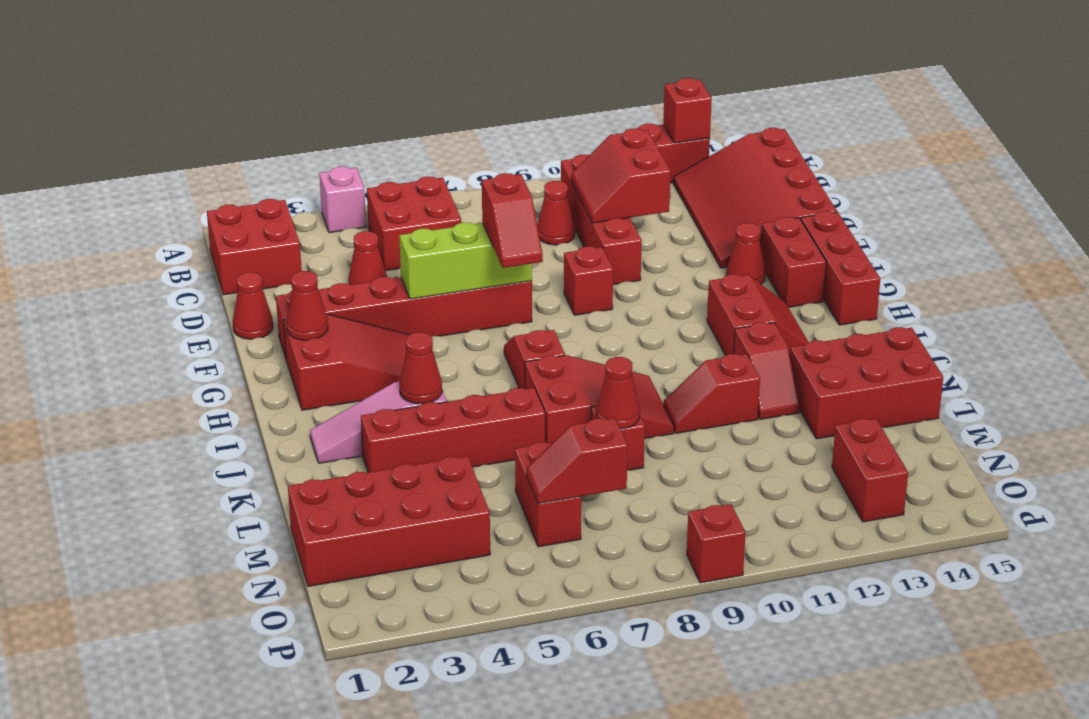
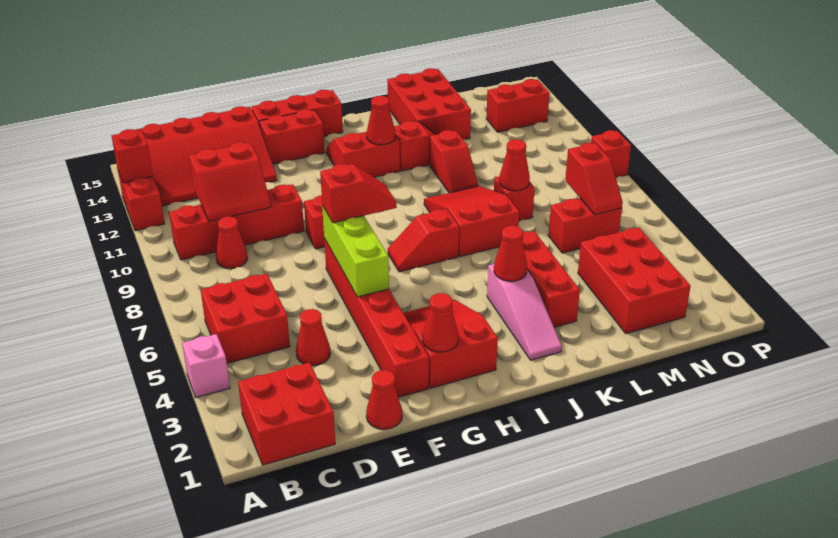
red 1x1 cone [726,223,766,284] -> red 1x1 cone moved to [367,96,395,145]
red 1x4 brick [361,388,545,473] -> red 1x3 brick [522,231,580,327]
red 2x4 brick [288,456,490,586] -> red 2x3 brick [578,227,691,334]

